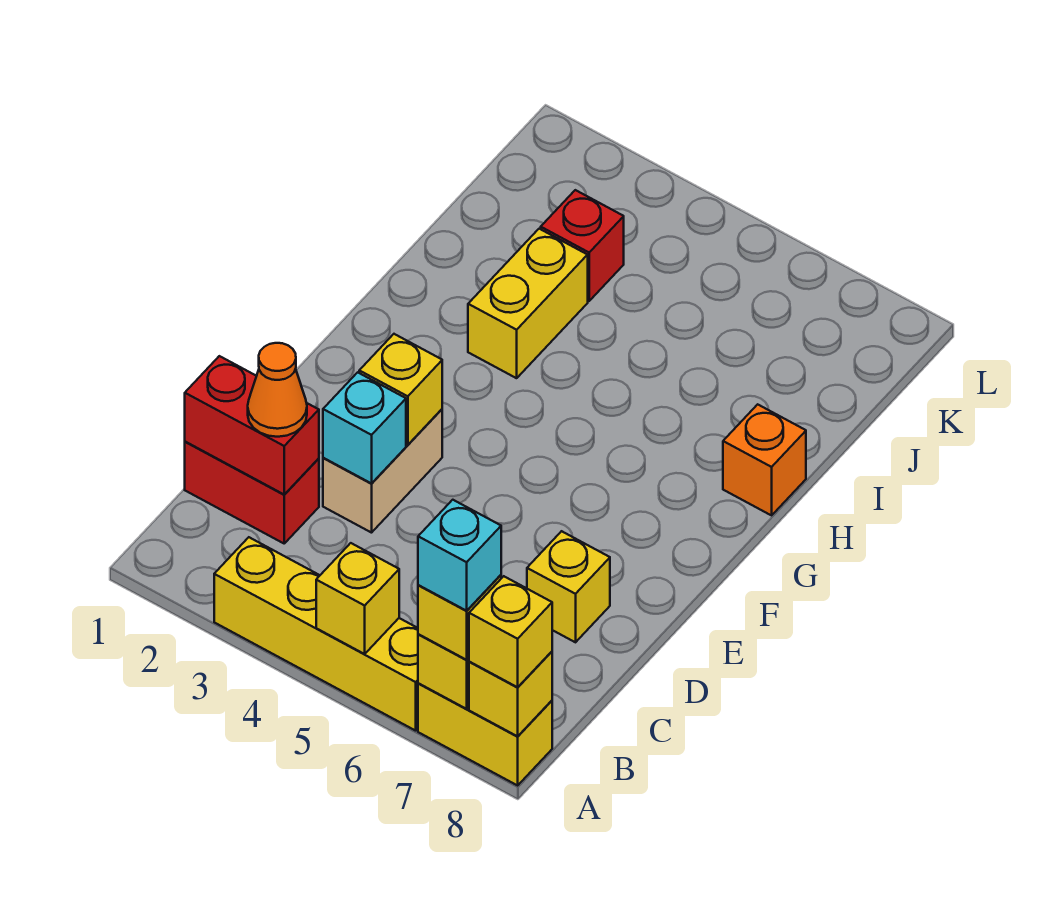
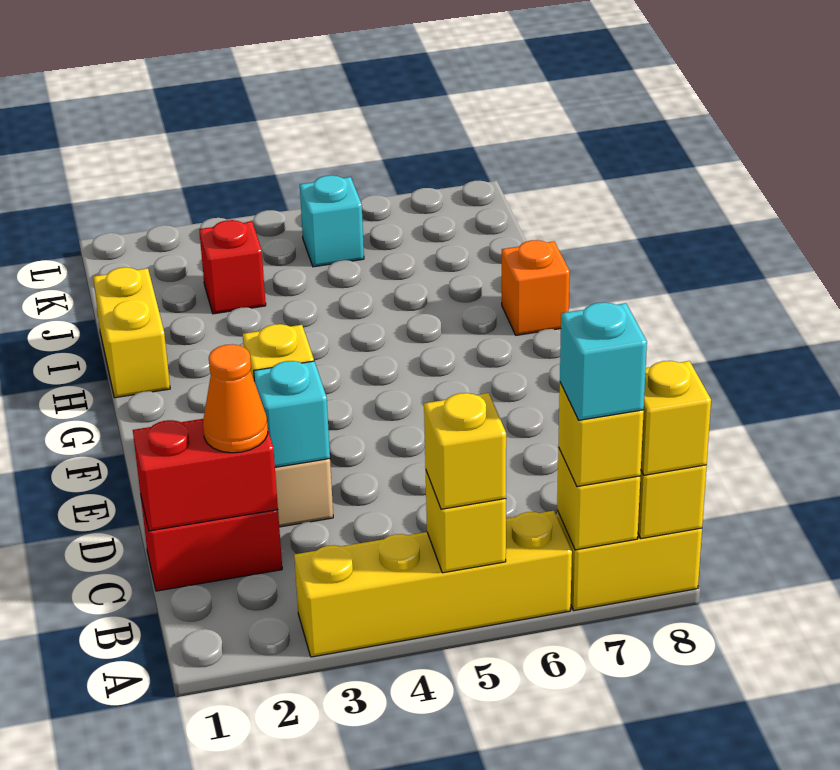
yellow 1x1 brick [527,531,610,642] -> yellow 1x1 brick moved to [424,393,506,509]
yellow 1x2 brick [468,229,588,378] -> yellow 1x2 brick moved to [93,267,170,398]
none -> cyan 1x1 brick [300,175,364,267]

